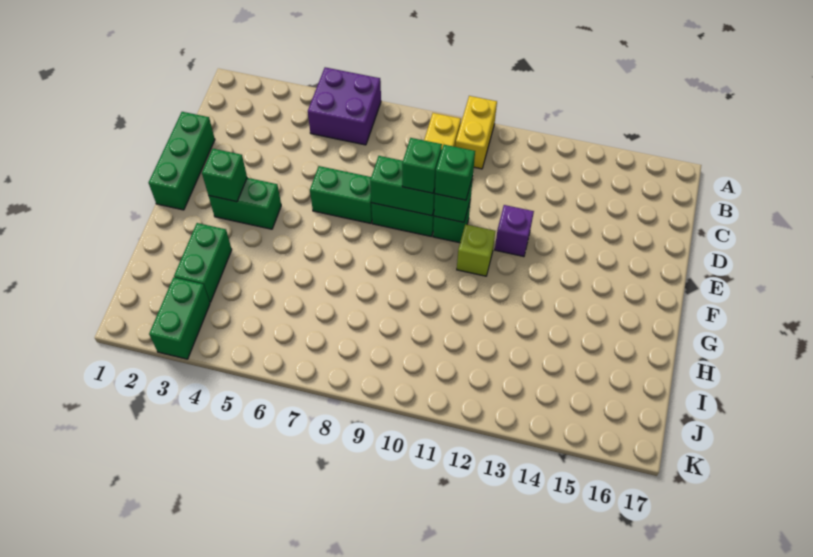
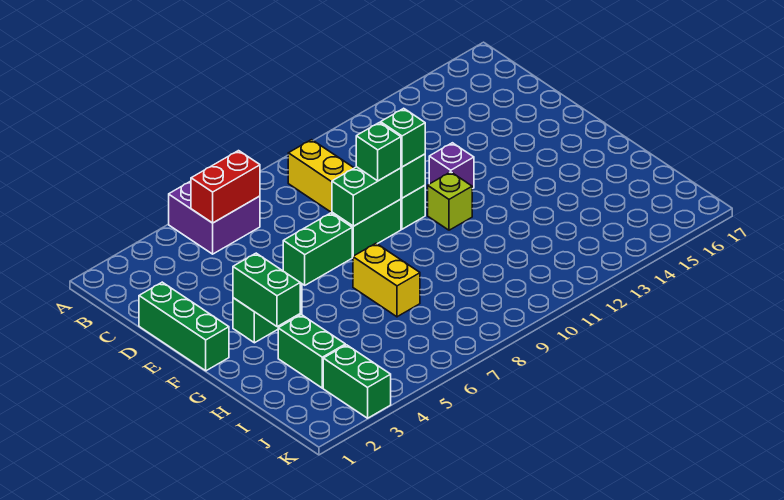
yellow 1x2 brick [455,96,497,169] -> yellow 1x2 brick moved to [353,243,420,317]
none -> red 1x2 brick [191,151,260,223]
green 1x1 brick [202,149,247,202] -> green 1x2 brick [233,253,300,327]

